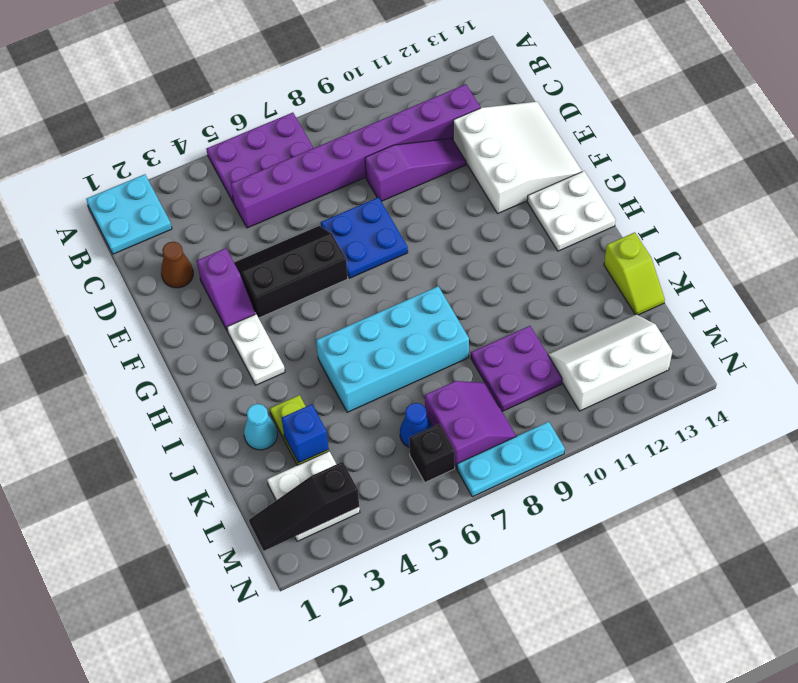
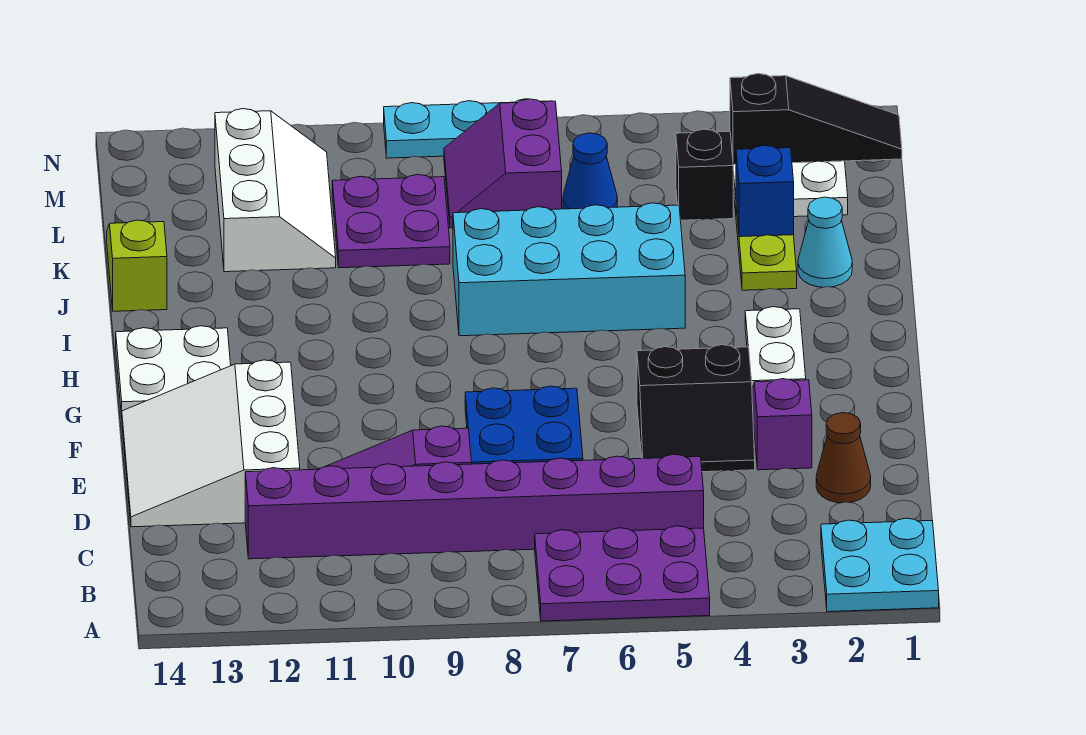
black 2x3 slope [234,226,348,318] -> black 2x2 slope [637,345,755,472]
white 2x3 slope [548,314,672,411] -> white 2x3 slope turned to [215,109,336,272]
black 1x1 brick [409,424,455,482] -> black 1x1 brick moved to [676,129,733,220]

